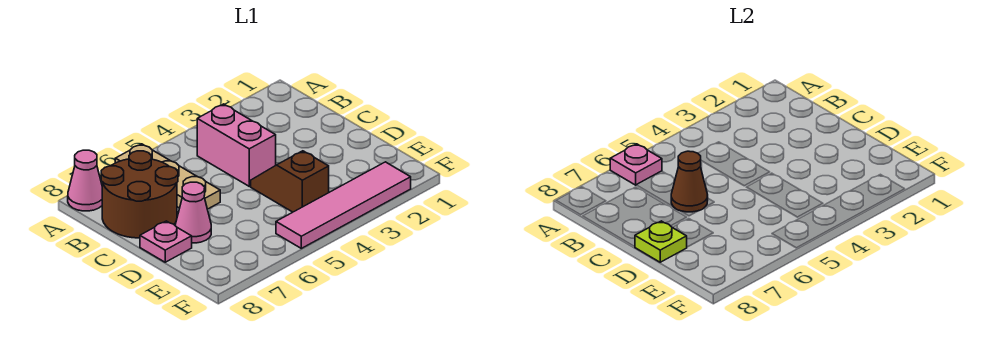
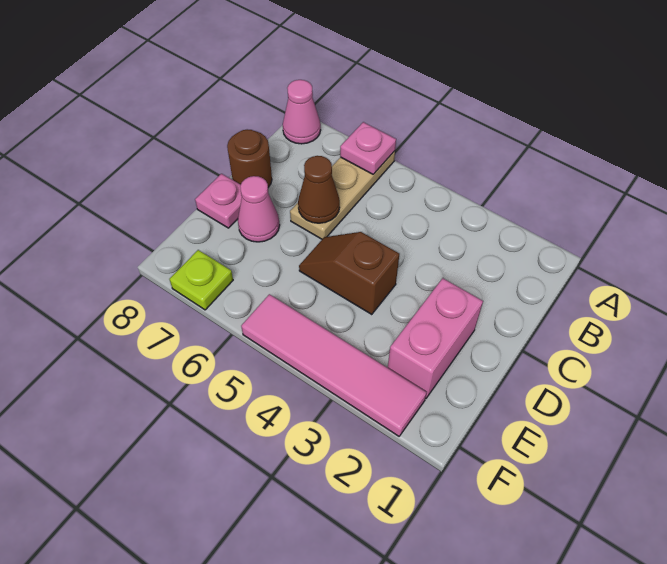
pink 1x2 brick [197,104,276,186] -> pink 1x2 brick moved to [388,278,483,398]
brown 2x2 round brick [101,151,178,238] -> brown 1x1 round brick [227,129,272,187]
brown 1x2 slope [251,151,329,212] -> brown 1x2 slope turned to [299,232,399,314]
lime 1x1 plate [635,221,687,262] -> lime 1x1 plate moved to [169,250,233,310]

